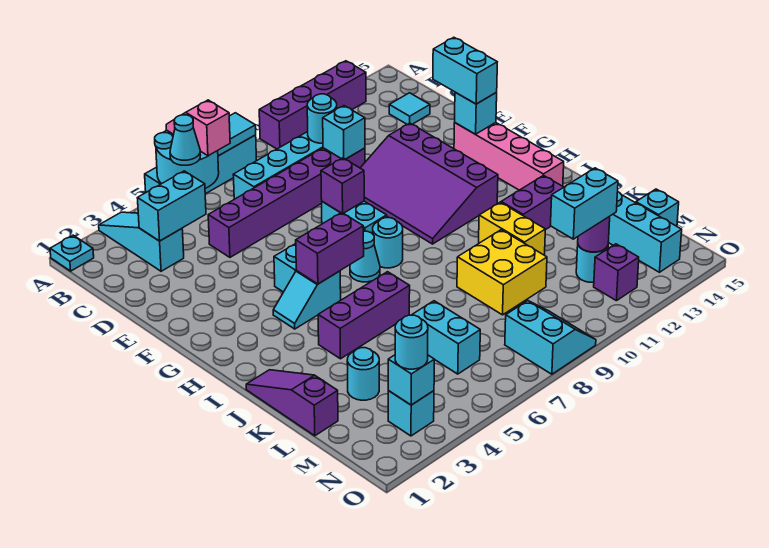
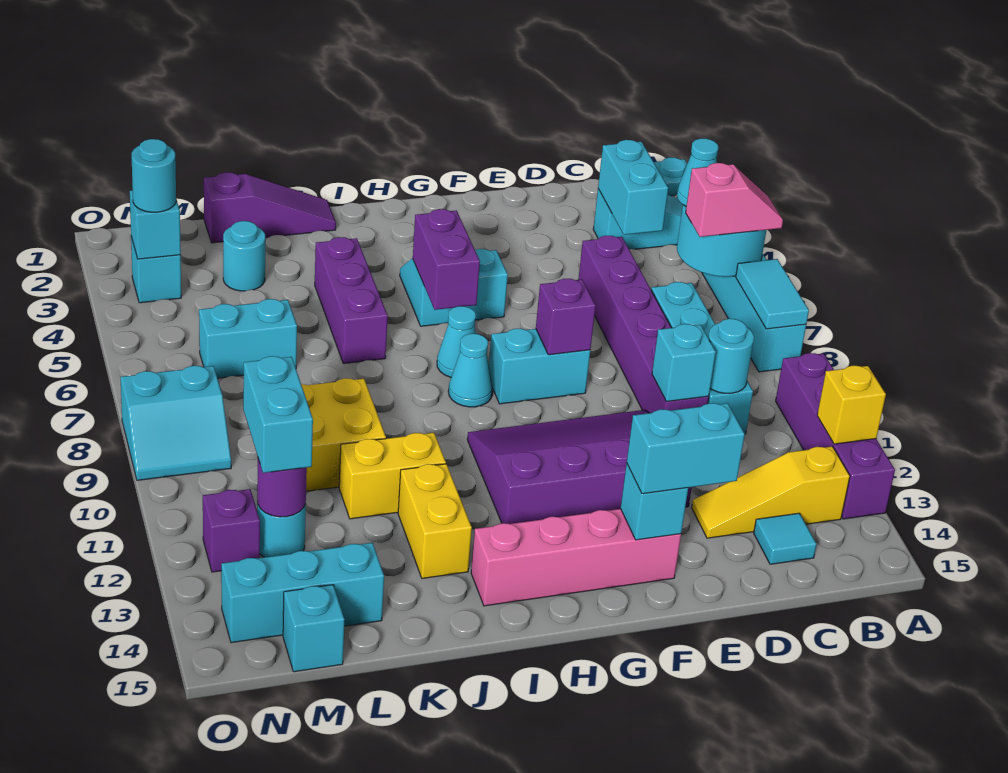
none -> yellow 1x1 brick [817,366,886,444]
none -> yellow 1x3 slope [692,446,850,538]
cyan 1x1 round brick [373,218,403,268] -> cyan 1x1 cone [448,334,493,407]
purple 1x2 brick [501,175,563,230] -> yellow 1x2 brick [398,464,472,578]

